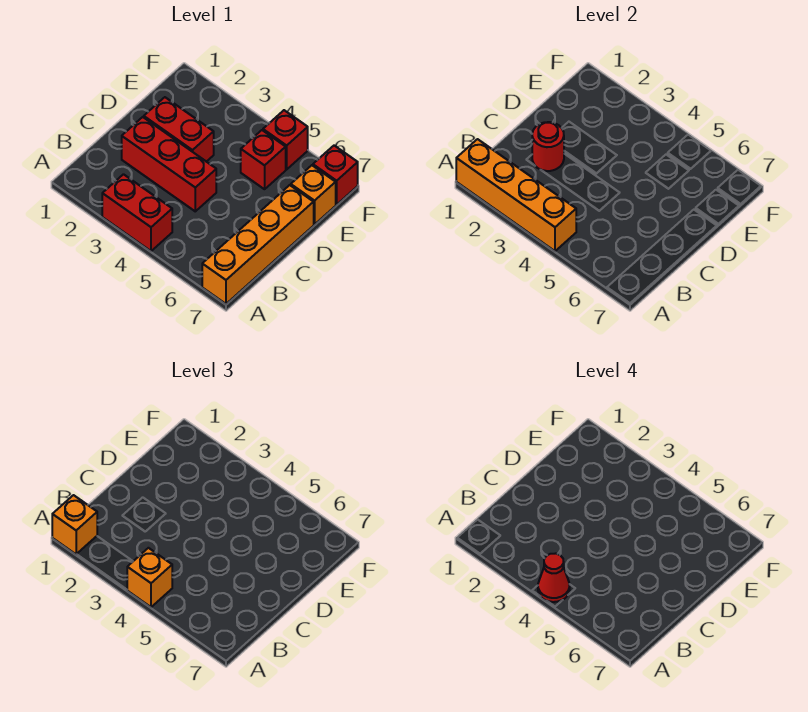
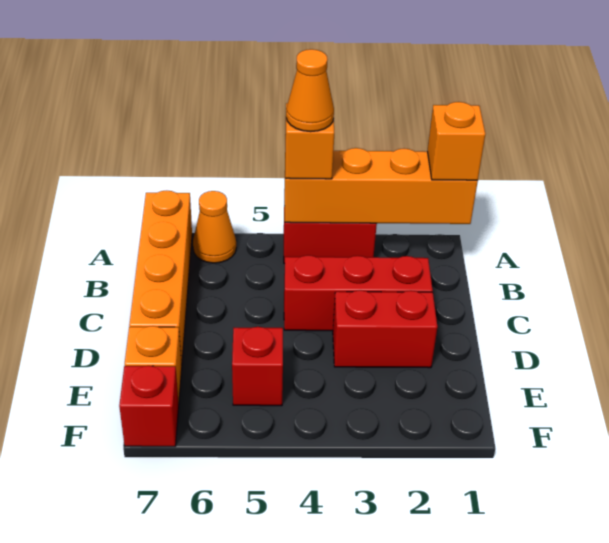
red 1x1 cone [538,553,570,602] -> orange 1x1 cone [286,49,334,132]
none -> orange 1x1 cone [193,191,236,263]
red 1x1 round brick [532,122,564,171] -> none
red 1x1 brick [263,110,308,169] -> none

